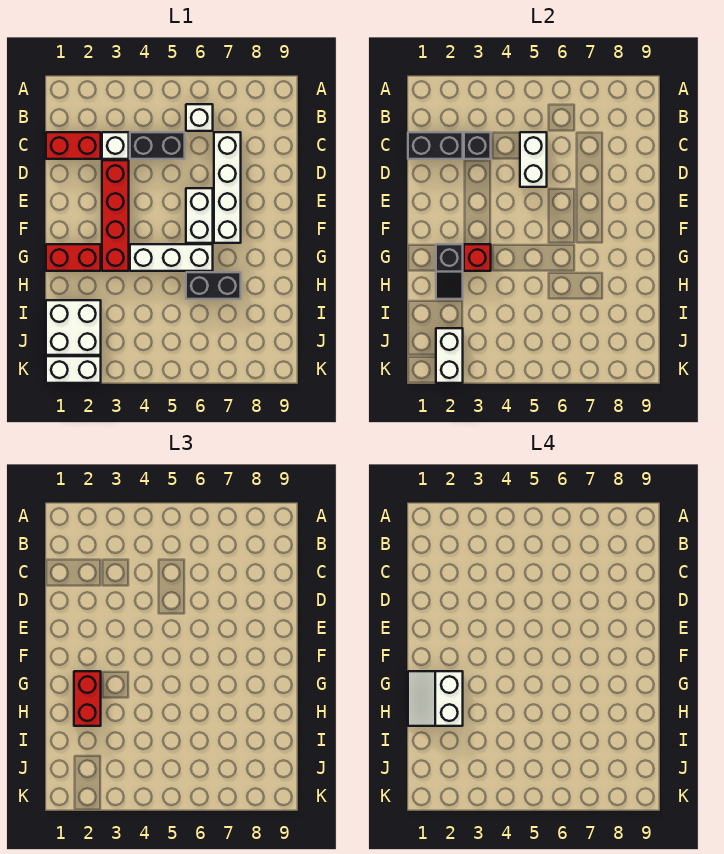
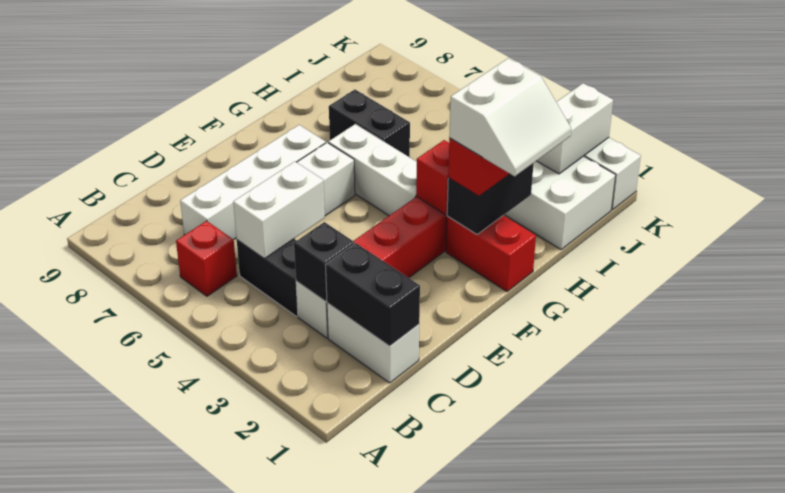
white 1x1 brick [186,104,213,131] -> red 1x1 brick [176,221,237,296]
red 1x2 brick [46,132,101,159] -> white 1x2 brick [327,303,419,383]
black 1x2 slope [436,244,463,299] -> black 1x2 brick [447,163,534,234]

